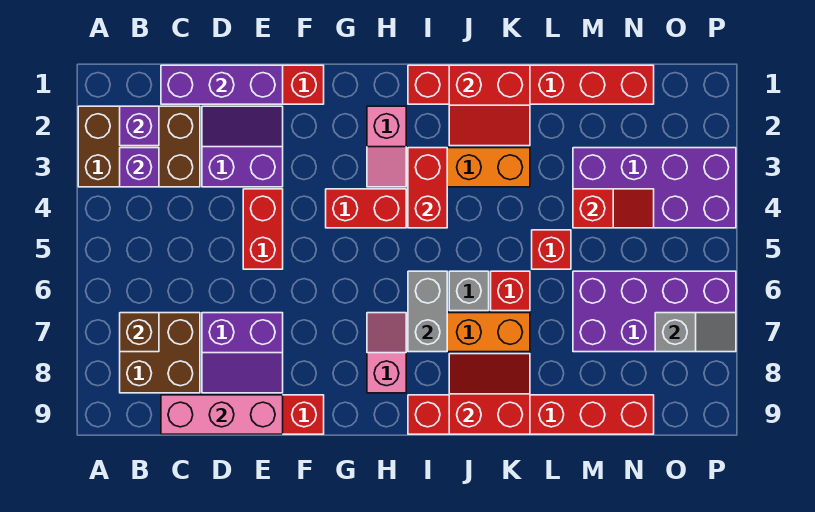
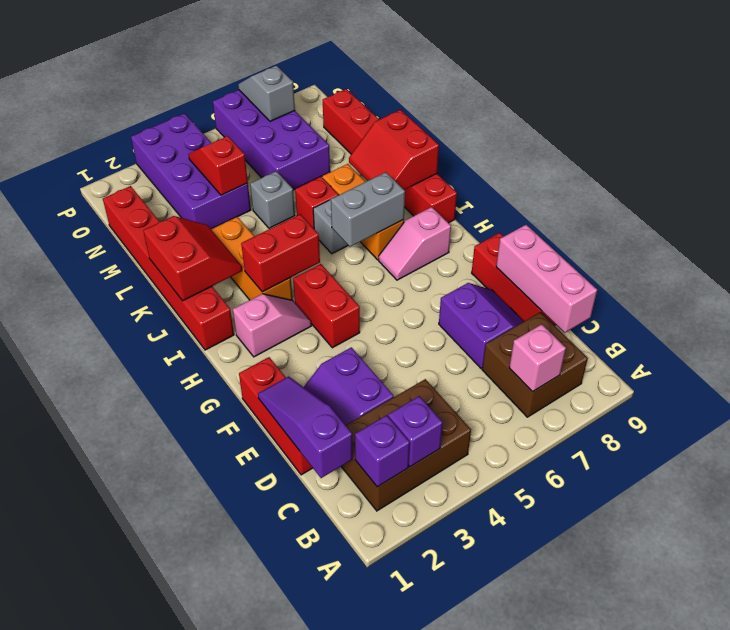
brown 2x3 brick [78,106,200,187] -> brown 2x3 brick turned to [341,379,471,511]
brown 1x1 brick [120,313,159,352] -> pink 1x1 brick [509,324,566,392]
purple 1x3 brick [161,65,283,104] -> purple 1x3 slope [258,376,353,478]
red 1x2 brick [243,189,283,269] -> none
red 1x1 brick [532,230,571,269] -> grey 1x1 brick [250,171,295,228]

